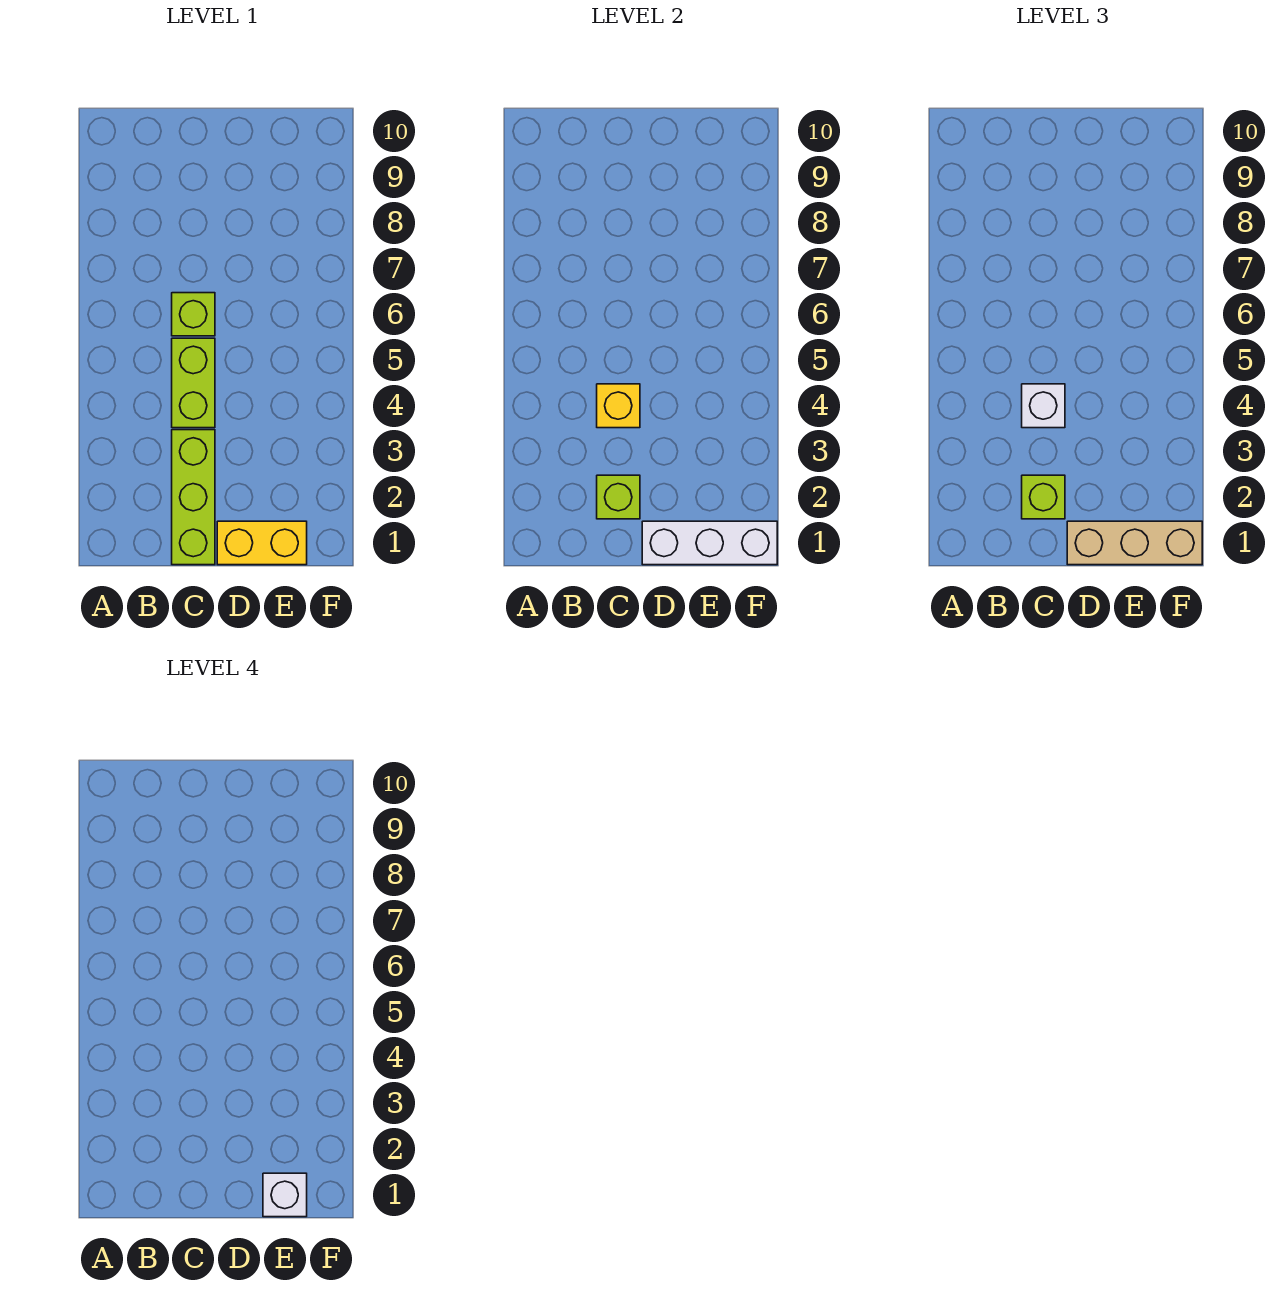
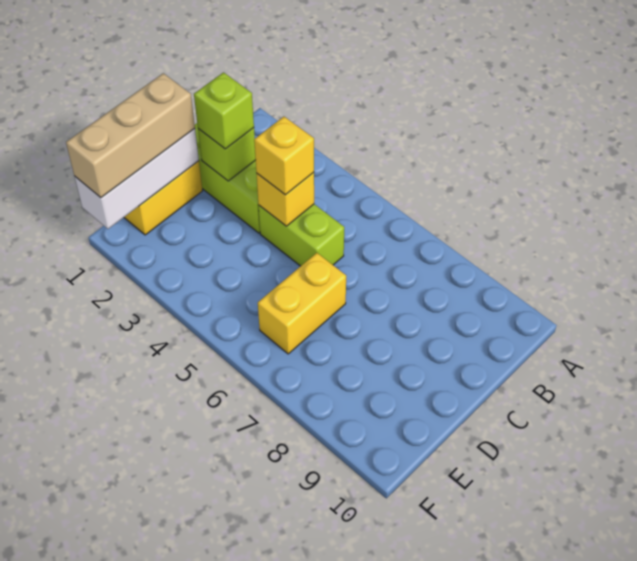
white 1x1 brick [1022,384,1065,428] -> yellow 1x1 brick [254,117,314,195]
lime 1x1 brick [172,293,215,336] -> none
none -> yellow 1x2 brick [258,253,346,354]
white 1x1 brick [263,1173,307,1217] -> none

